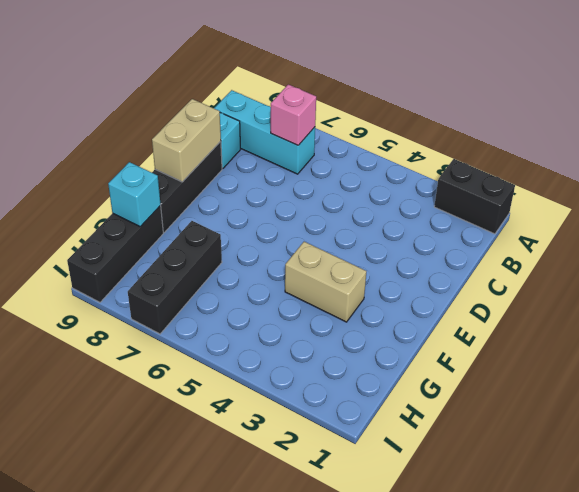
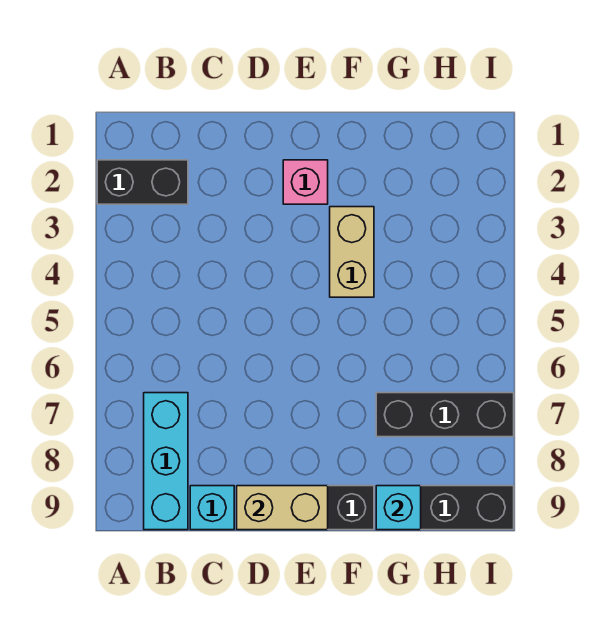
black 1x2 brick [434,159,515,234] -> black 1x2 brick turned to [97,160,188,204]
pink 1x1 brick [271,84,316,145] -> pink 1x1 brick moved to [283,160,328,204]

